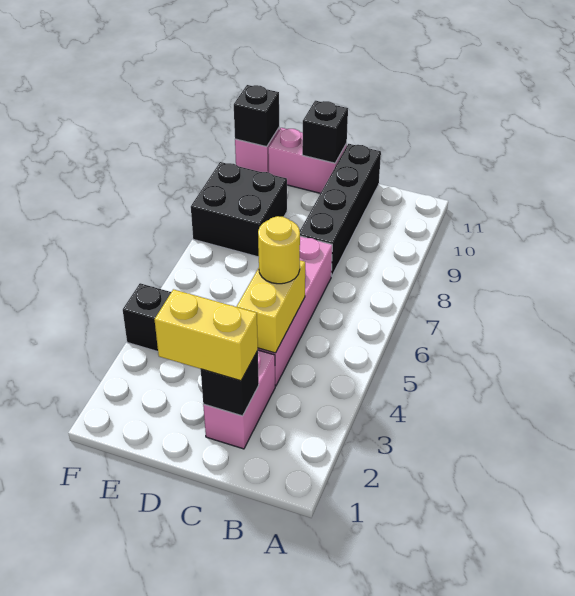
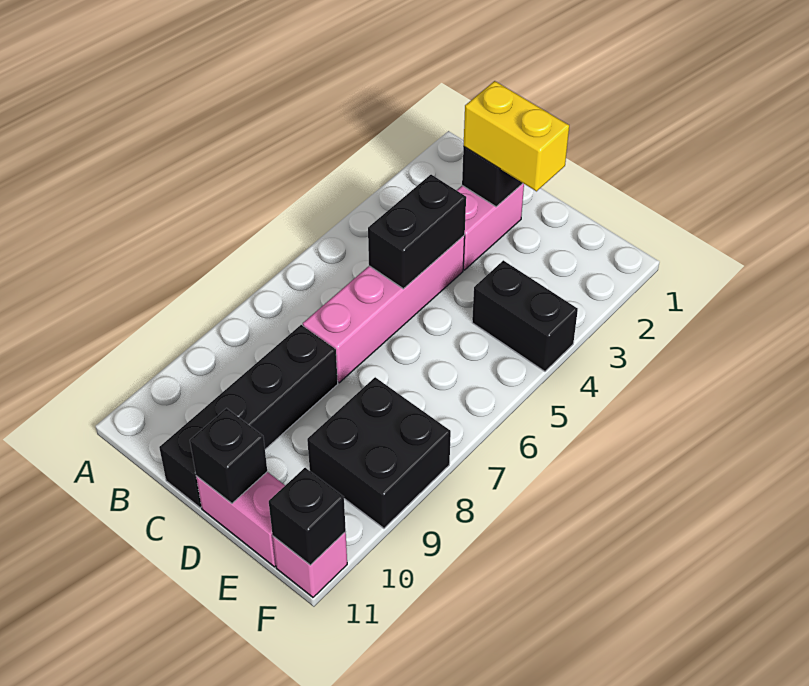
yellow 1x2 brick [236,260,305,353] -> black 1x2 brick [368,175,466,289]
yellow 1x1 round brick [258,216,300,284] -> none

